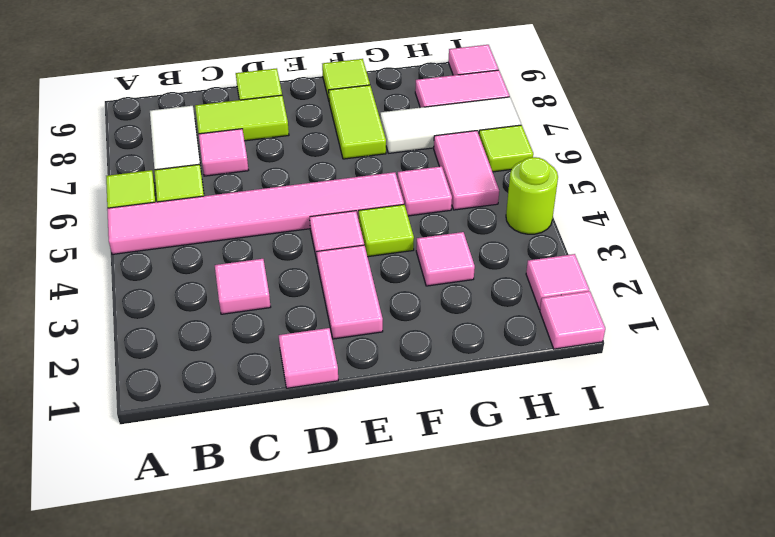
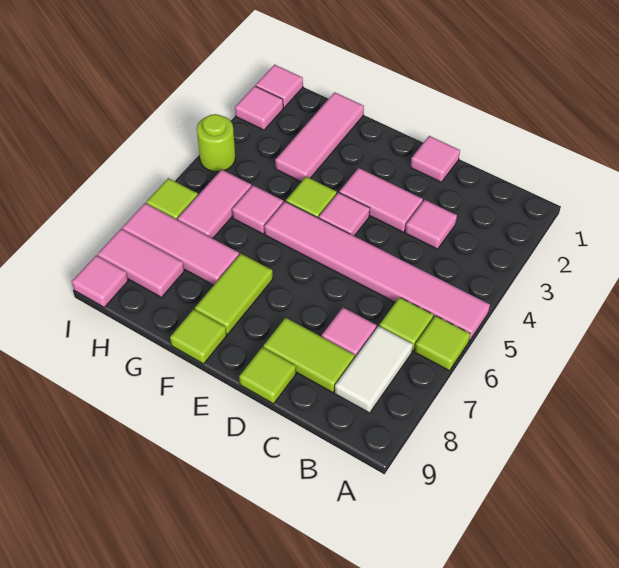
pink 1x2 tile [317,245,383,339] -> pink 1x2 tile turned to [339,168,423,232]
pink 1x1 tile [416,232,475,286] -> pink 1x3 tile [275,92,364,182]
white 1x3 tile [380,97,521,153] -> pink 1x3 tile [122,203,239,285]

